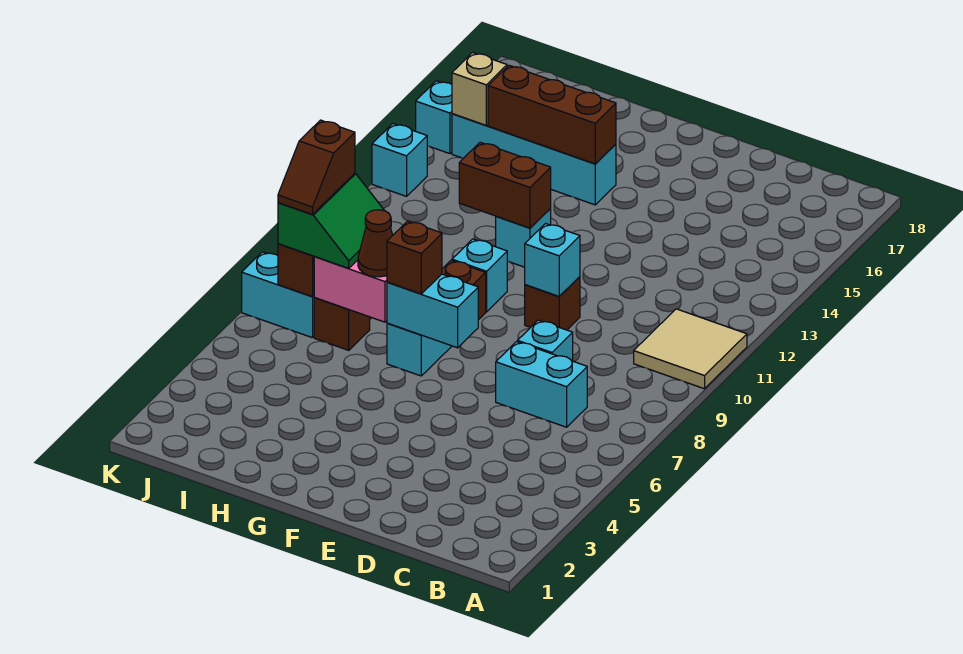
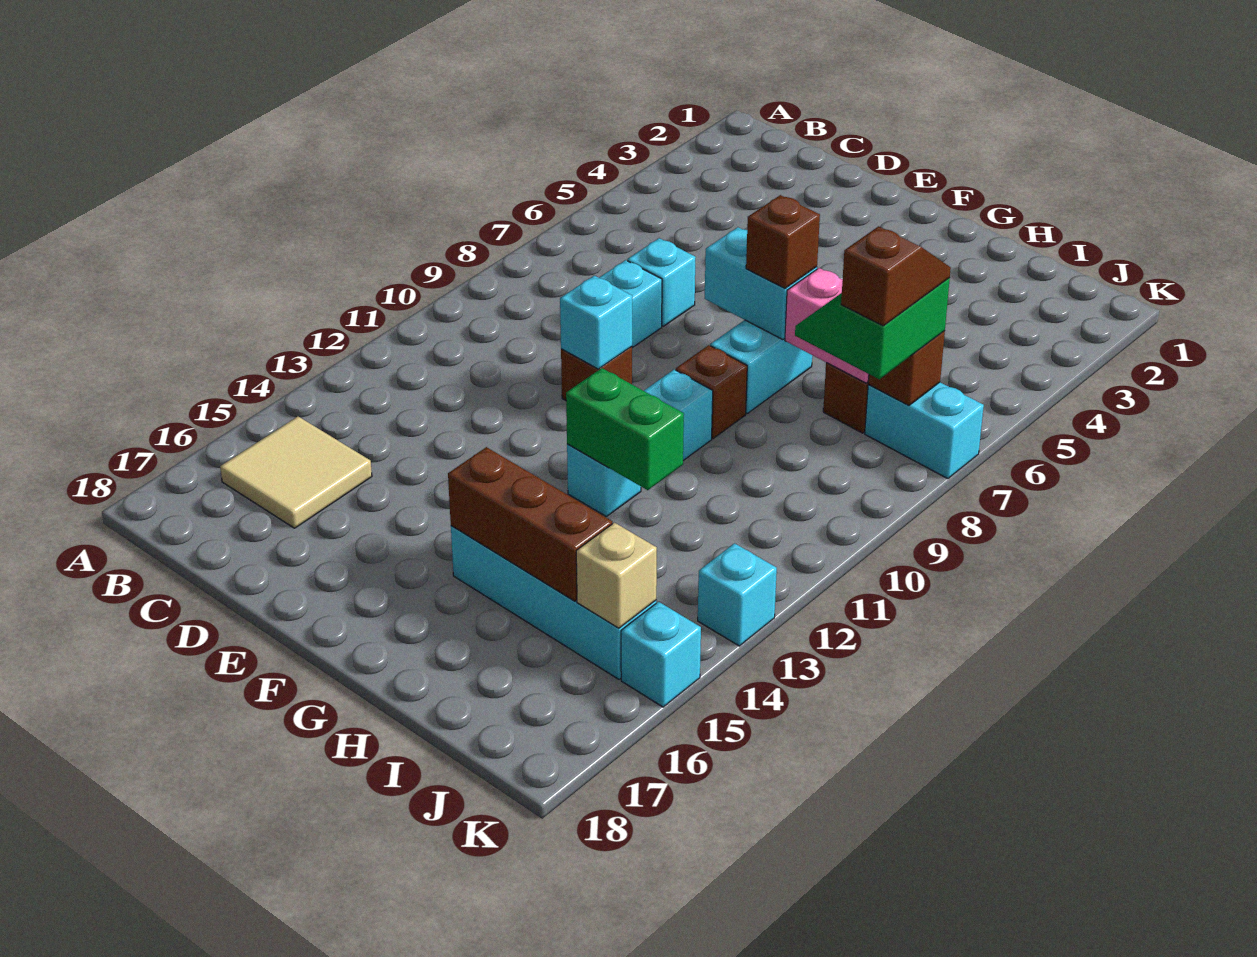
tan 2x2 tile [634,309,747,389] -> tan 2x2 tile moved to [220,417,372,528]
cyan 1x2 brick [496,342,587,427] -> cyan 1x1 brick [627,238,696,326]
brown 1x2 brick [459,142,551,228] -> green 1x2 brick [566,368,684,490]
brown 1x1 cone [358,210,393,277] -> none

